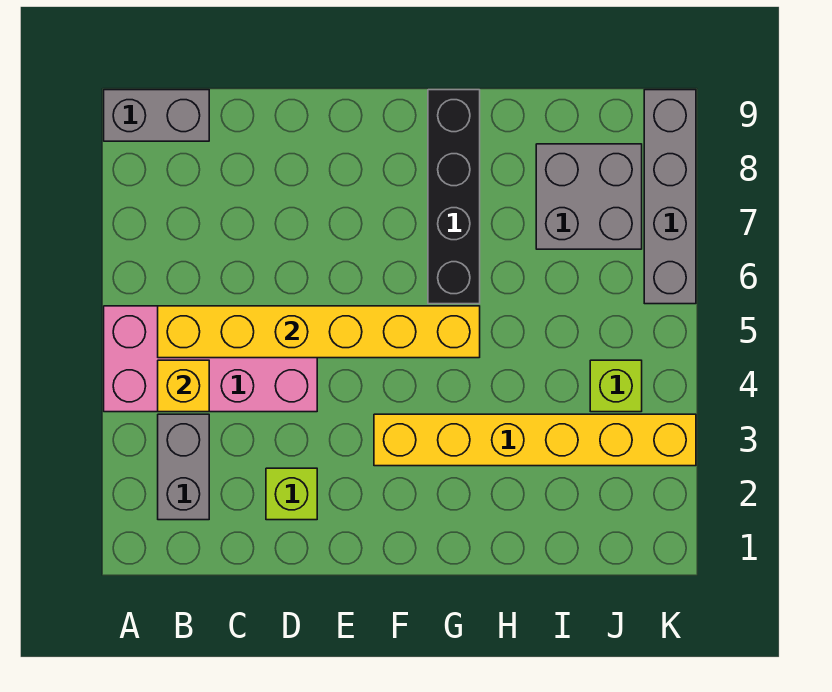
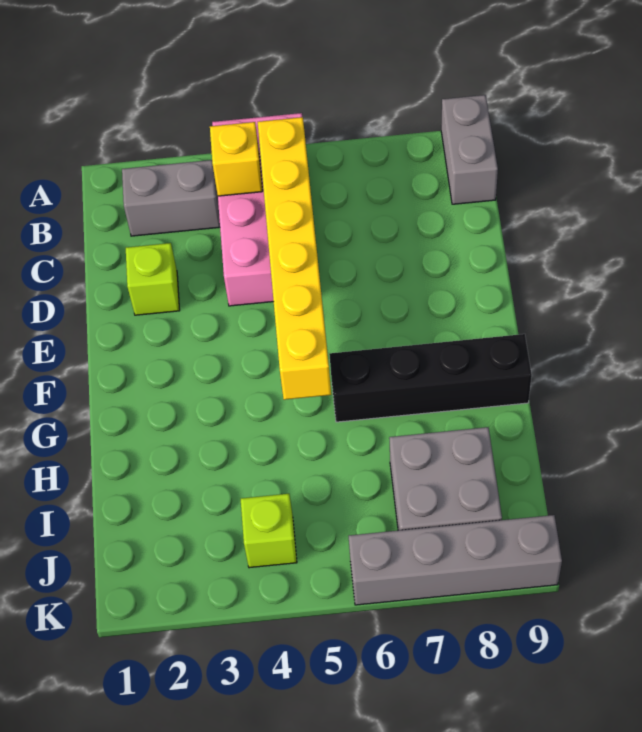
yellow 1x6 brick [374,414,696,466] -> none

